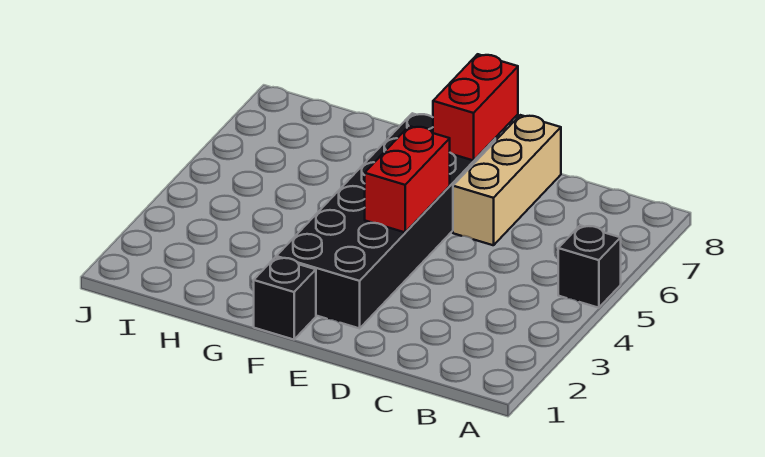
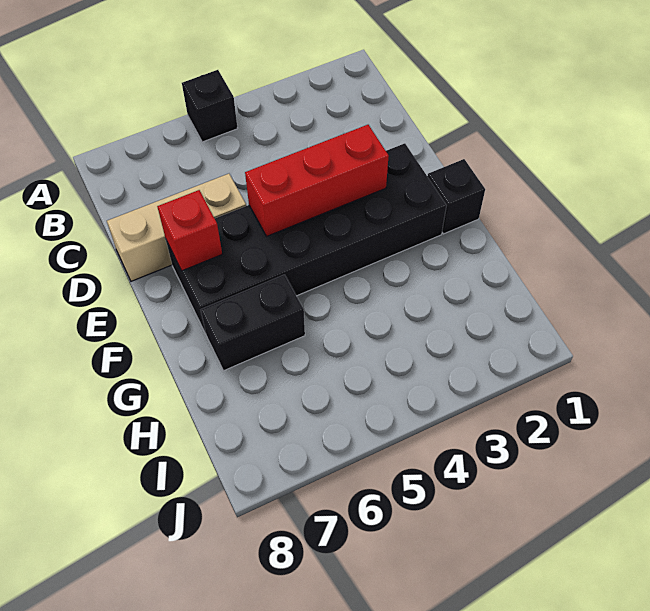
red 1x2 brick [365,126,450,232] -> red 1x3 brick [245,125,389,236]
red 1x2 brick [433,54,518,161] -> red 1x1 brick [157,190,222,271]
none -> black 1x2 brick [201,275,305,371]

